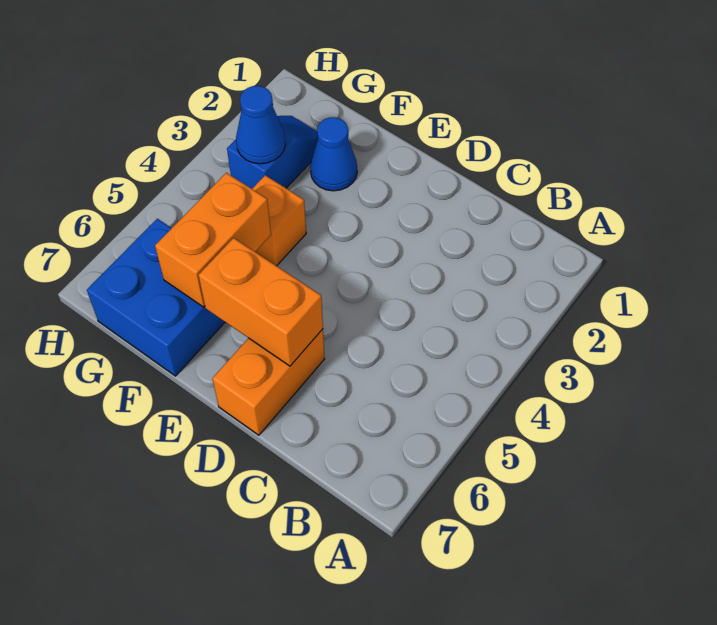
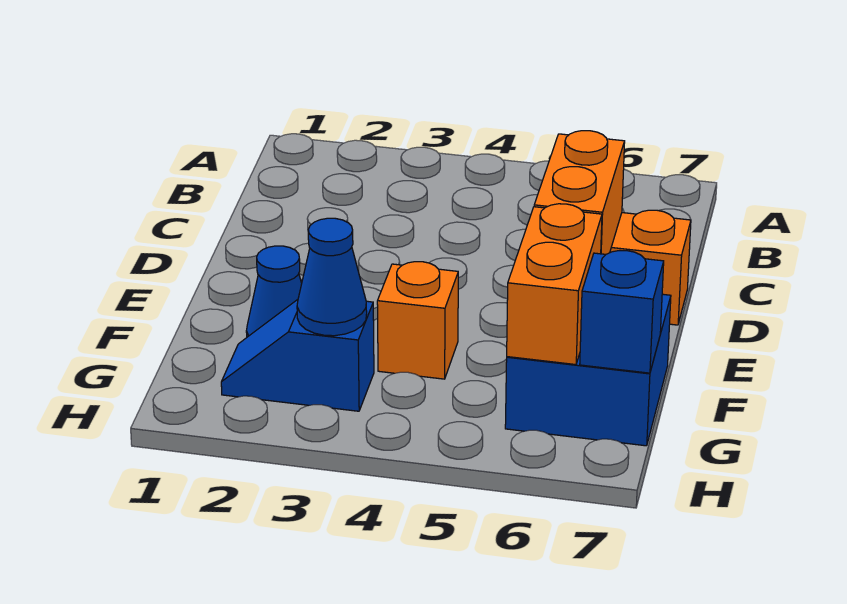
orange 1x2 brick [155,173,271,307] -> orange 1x2 brick turned to [507,204,602,365]
none -> blue 1x1 brick [580,251,664,373]

